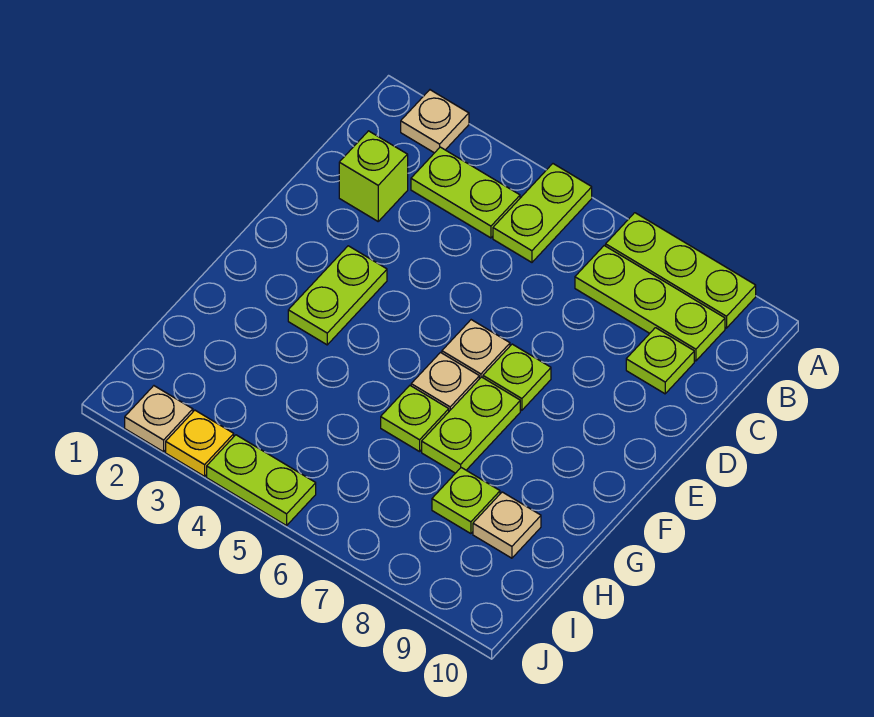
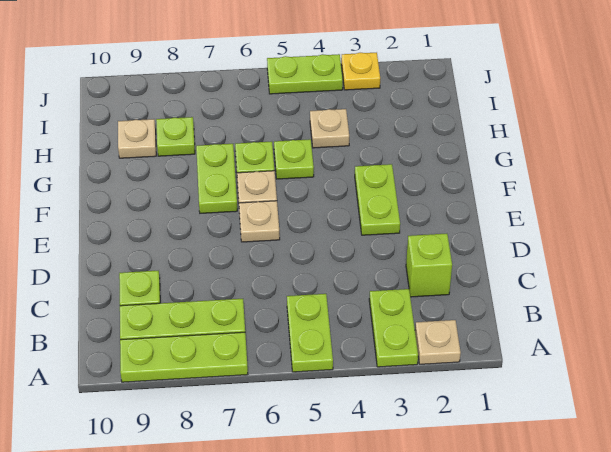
lime 1x2 plate [411,147,520,238] -> lime 1x2 plate turned to [369,289,418,367]
lime 1x1 plate [483,344,551,410] -> lime 1x1 plate moved to [274,139,314,179]
tan 1x1 plate [125,386,193,452] -> tan 1x1 plate moved to [310,109,349,148]

